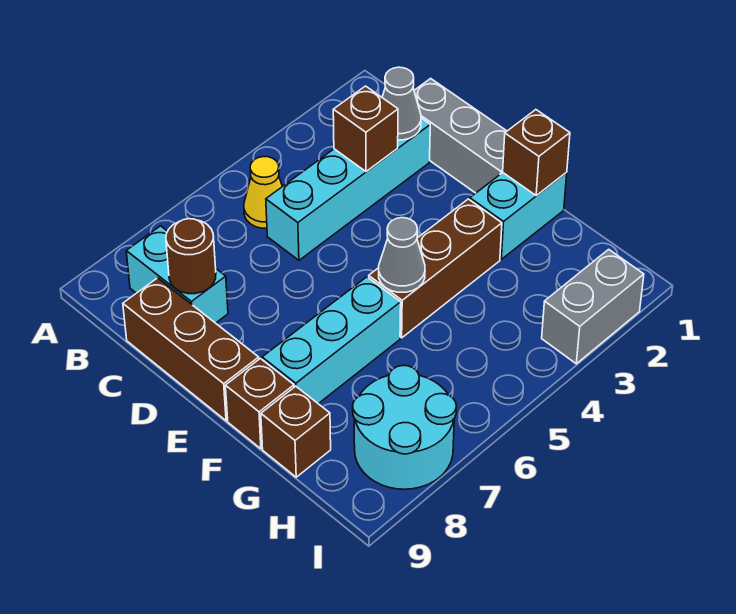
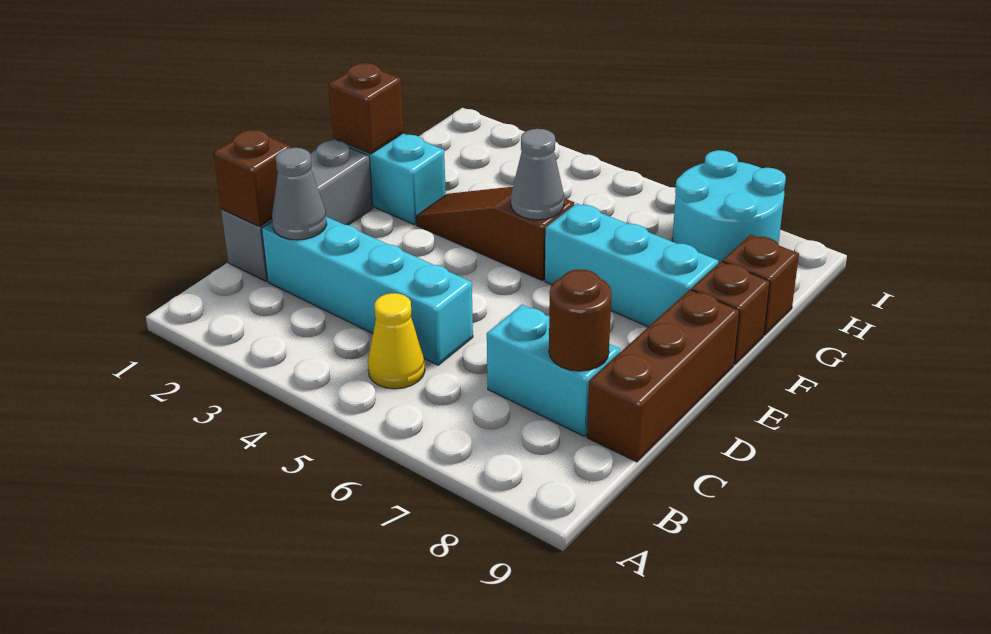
cyan 1x2 brick [126,226,228,323] -> cyan 1x2 brick turned to [487,305,621,436]
brown 1x1 brick [333,86,398,172] -> brown 1x1 brick moved to [213,130,291,227]
brown 1x3 brick [369,199,502,338] -> brown 1x3 slope [416,187,574,281]
grey 1x2 brick [542,249,644,364] -> none

